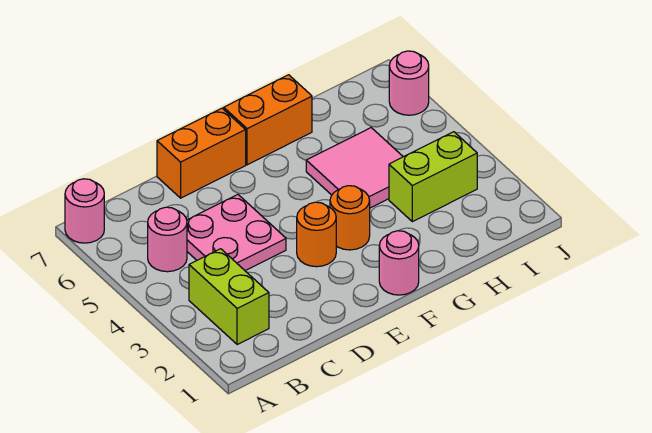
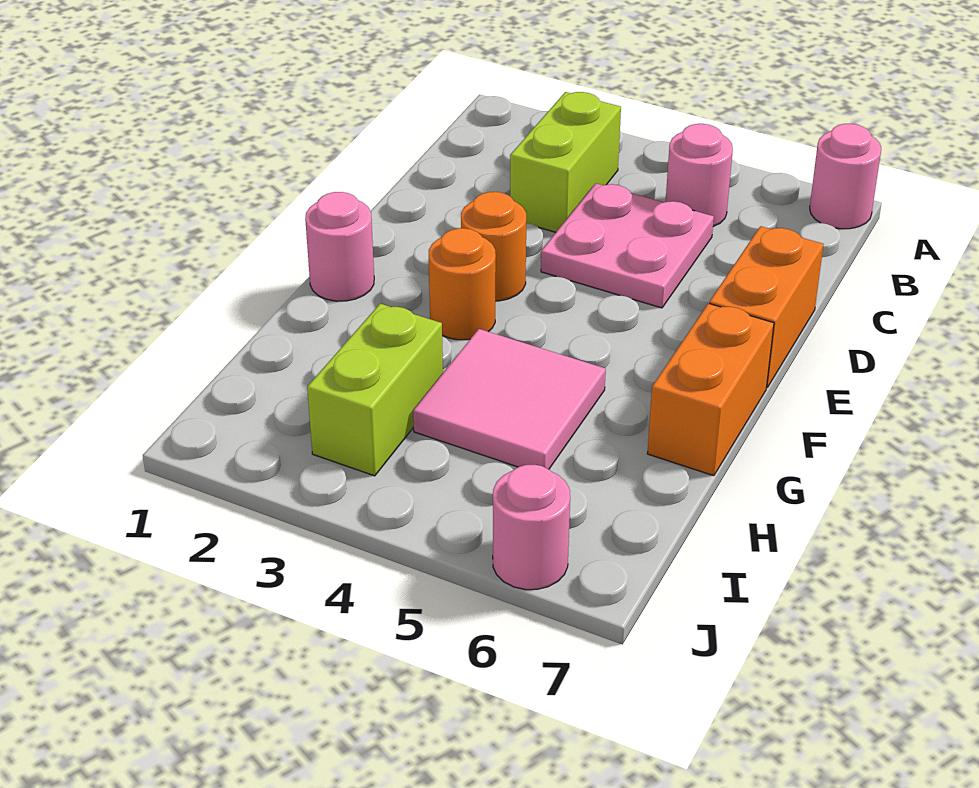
lime 1x2 brick [189,249,269,345] -> lime 1x2 brick turned to [510,92,621,232]

